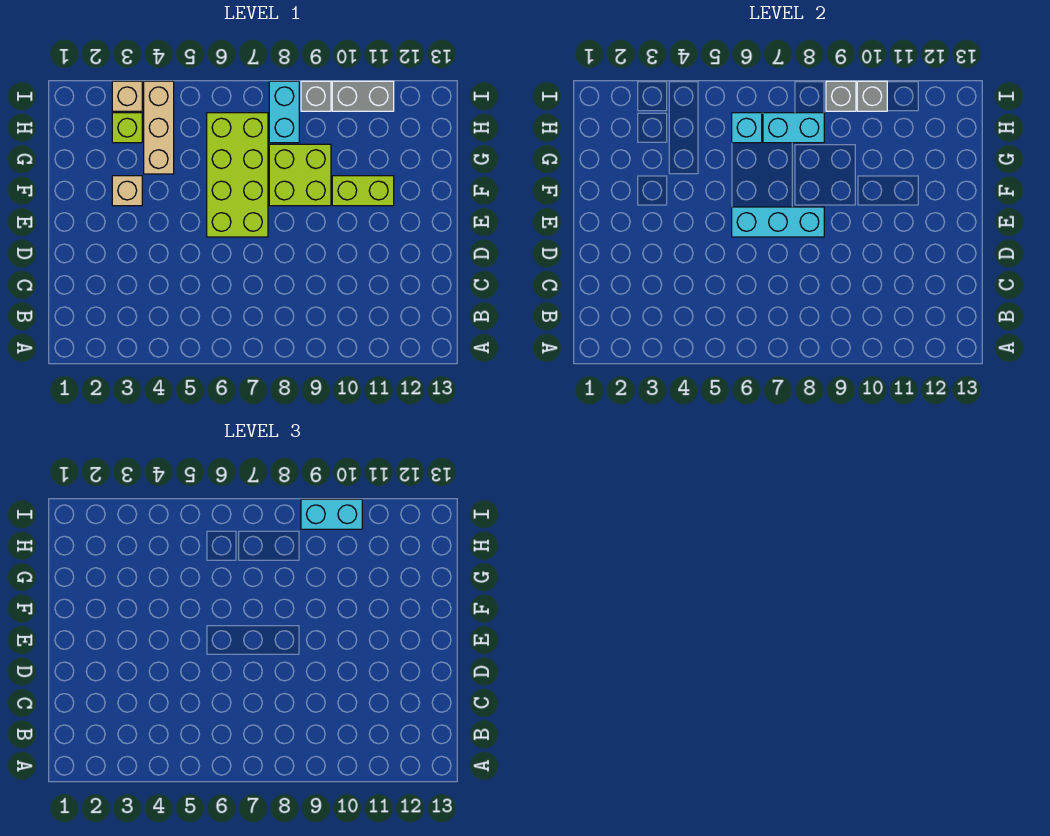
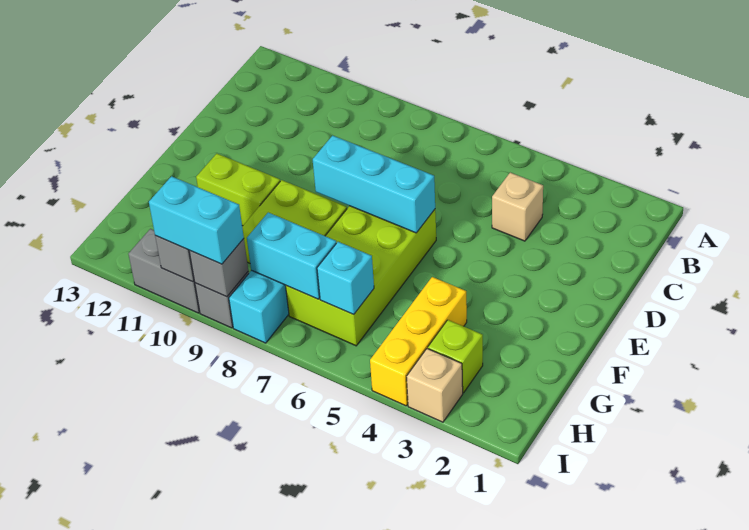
tan 1x1 brick [112,176,142,206] -> tan 1x1 brick moved to [492,173,543,241]
tan 1x3 brick [144,81,174,174] -> yellow 1x3 brick [370,277,467,406]

